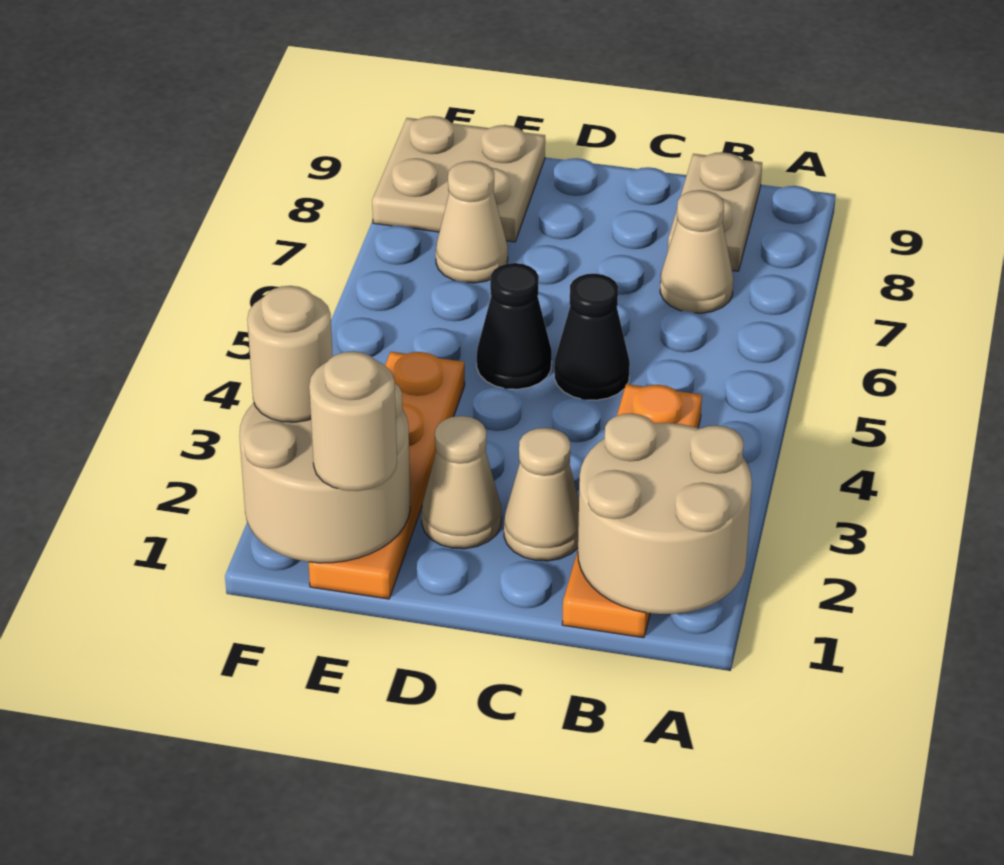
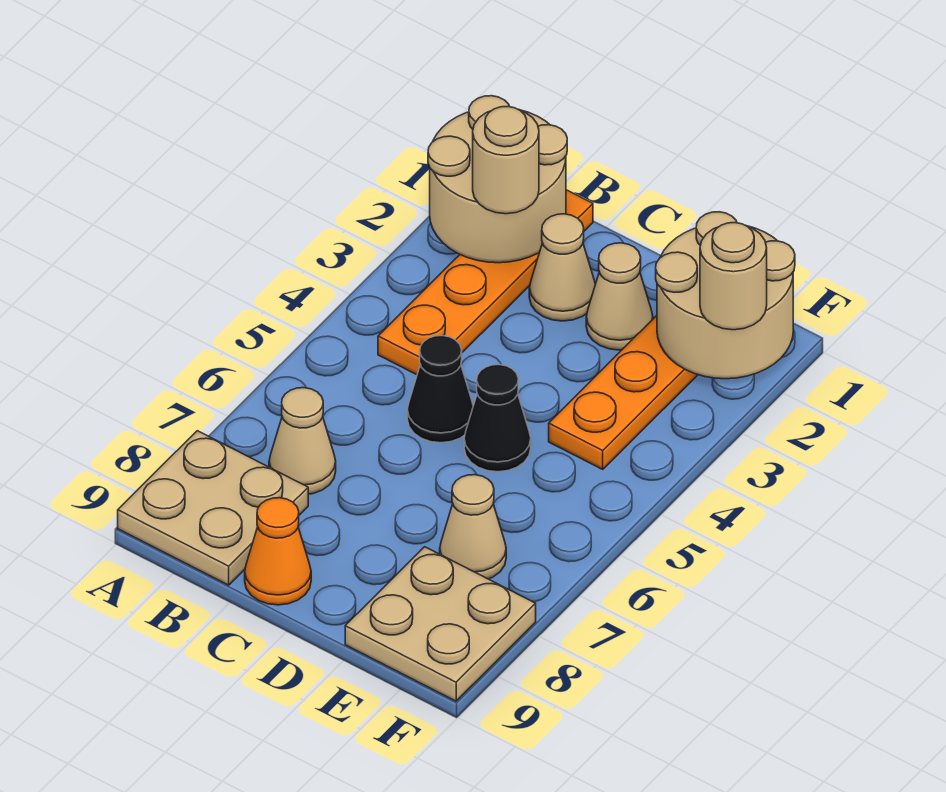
tan 1x2 plate [668,152,762,271] -> tan 2x2 plate [118,431,308,585]
none -> orange 1x1 cone [245,498,311,605]
tan 1x1 round brick [309,351,397,491] -> tan 1x1 round brick moved to [473,107,539,214]

